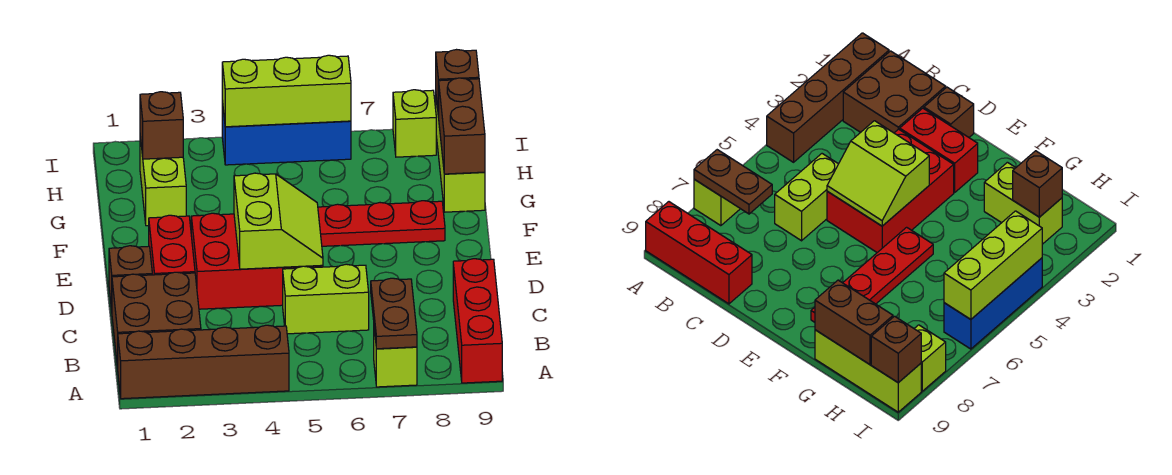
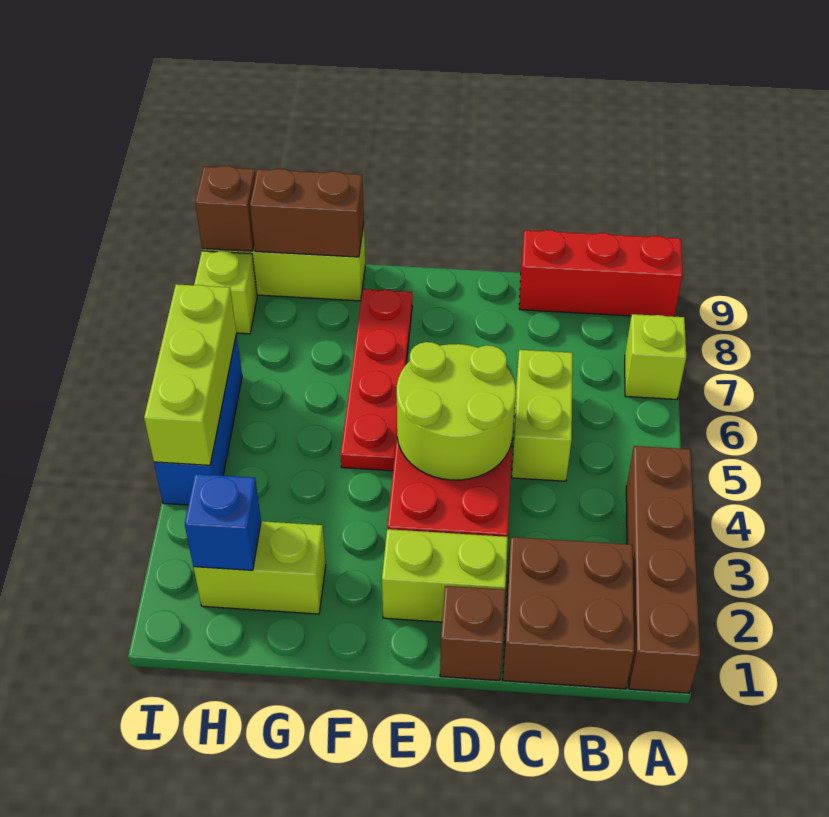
brown 1x2 plate [371,278,417,349] -> none
red 1x2 brick [149,215,195,275] -> lime 1x2 brick [382,529,508,622]
lime 2x2 slope [234,173,323,269] -> lime 2x2 round brick [397,342,516,480]
brown 1x1 brick [140,92,183,159] -> blue 1x1 brick [185,474,261,570]

